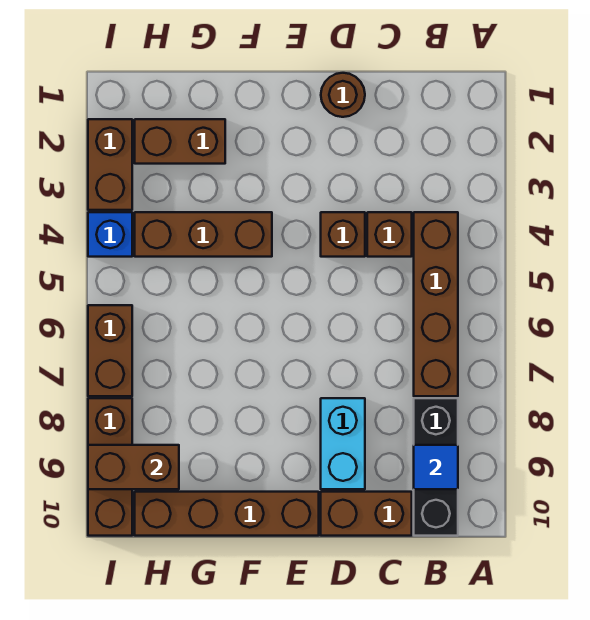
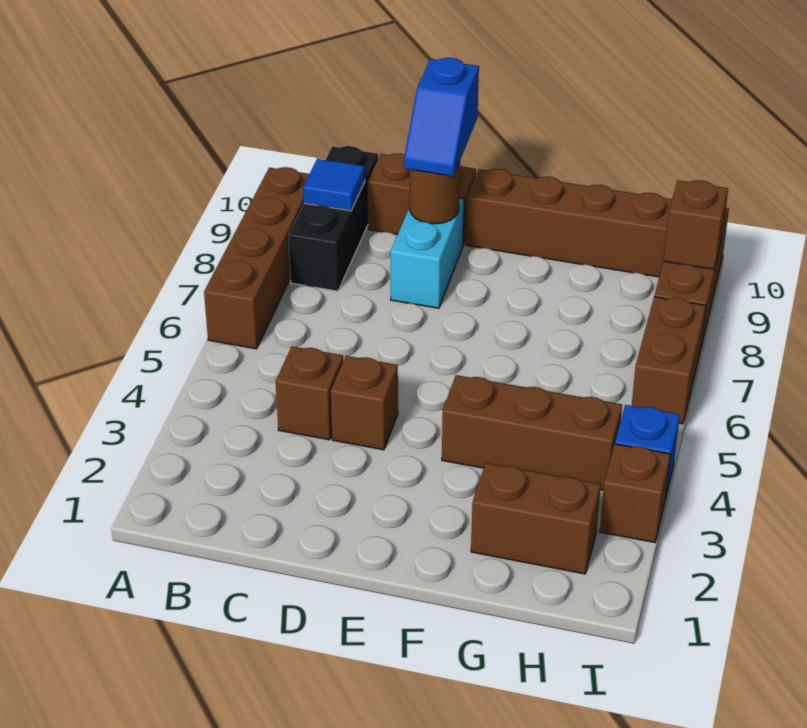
brown 1x4 brick [414,212,458,396] -> brown 1x4 brick moved to [204,167,309,349]
brown 1x1 round brick [321,73,365,117] -> brown 1x1 round brick moved to [410,162,460,224]
none -> blue 1x2 slope [404,58,479,176]
brown 1x2 brick [88,445,179,489] -> brown 1x1 brick [664,180,728,269]
brown 1x2 brick [88,119,132,210] -> brown 1x1 brick [600,444,671,543]

